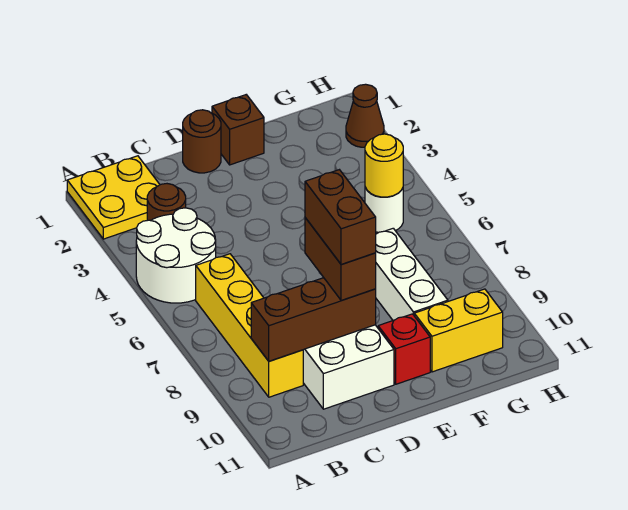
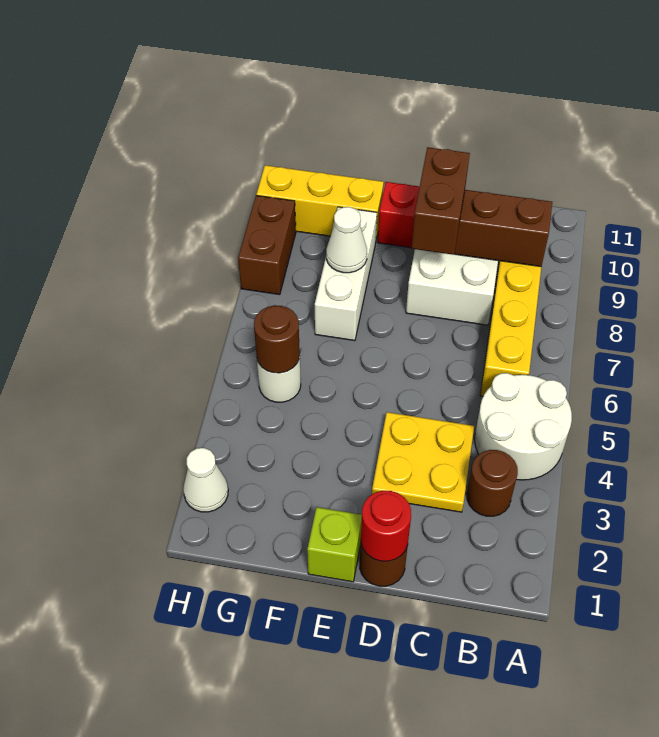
yellow 2x2 plate [67,156,160,239] -> yellow 2x2 plate moved to [372,412,474,512]
none -> red 1x1 round brick [361,491,411,561]
brown 1x2 brick [305,170,376,265] -> brown 1x2 brick moved to [238,195,296,295]
brown 1x1 brick [212,95,264,165] -> lime 1x1 brick [307,507,362,582]
none -> white 1x1 cone [326,207,367,273]
yellow 1x2 brick [414,289,503,372] -> yellow 1x3 brick [256,165,384,239]
yellow 1x1 round brick [365,134,403,197] -> brown 1x1 round brick [254,305,300,373]
brown 1x1 cone [346,84,384,147] -> white 1x1 cone [183,448,228,512]

